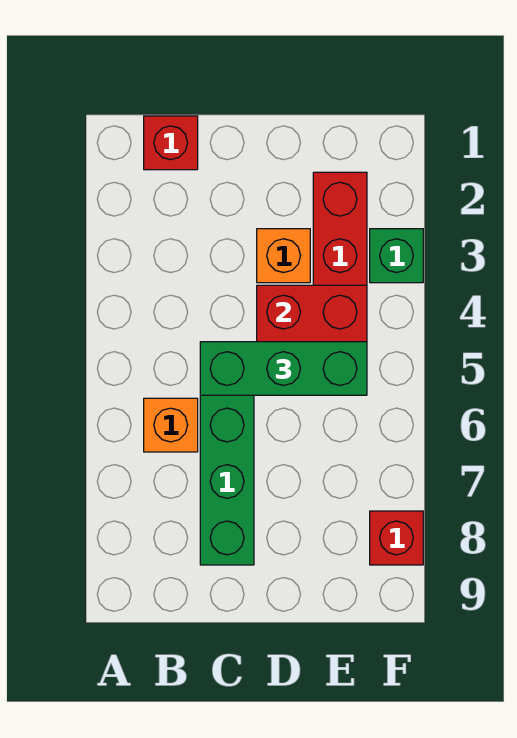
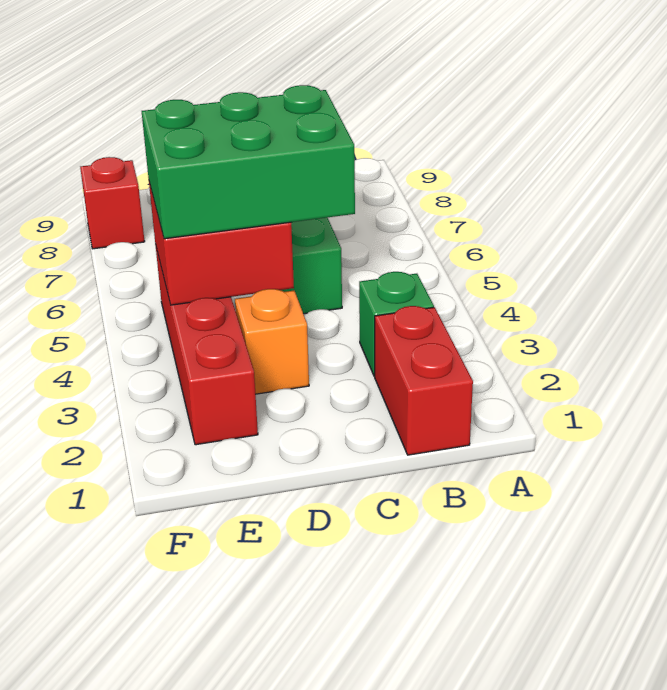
red 1x1 brick [144,116,198,170] -> red 1x2 brick [375,306,473,455]
orange 1x1 brick [144,398,198,452] -> none
green 1x3 brick [200,342,367,395] -> green 2x3 brick [142,85,355,239]
green 1x1 brick [370,229,423,283] -> green 1x1 brick moved to [359,272,434,376]

